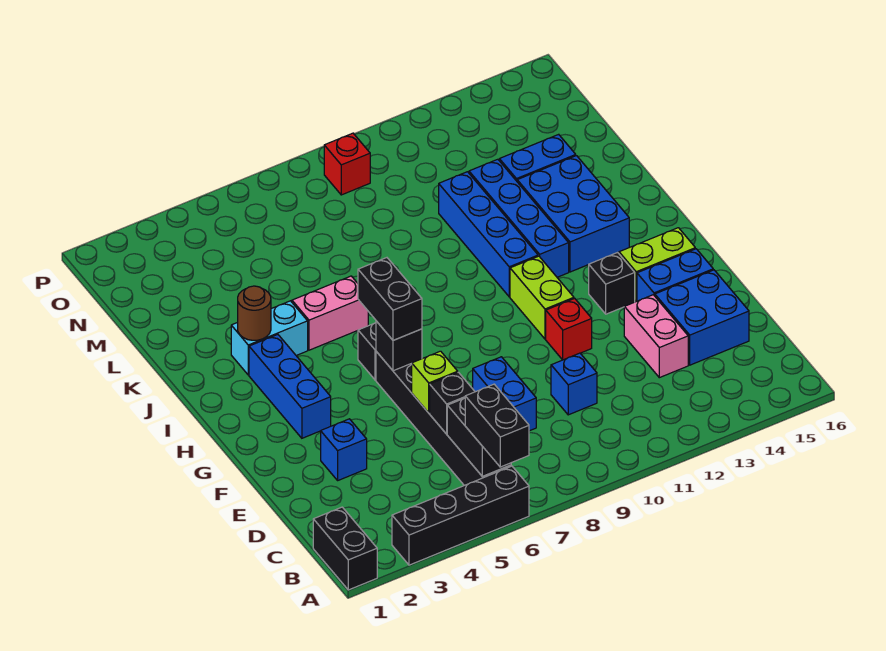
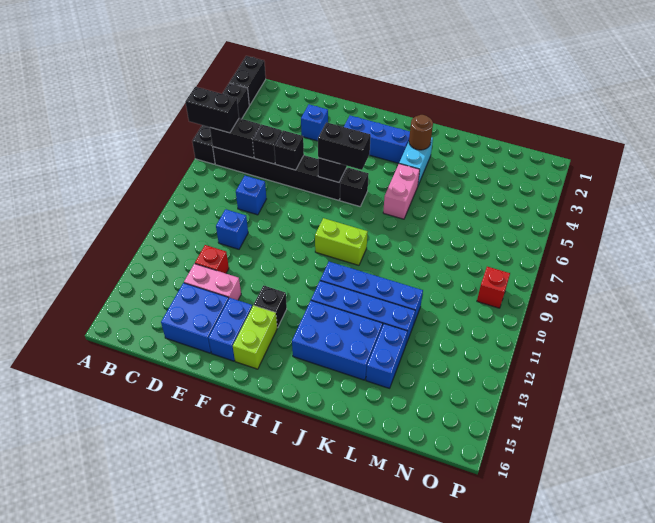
black 1x2 brick [313,507,377,590] -> black 1x2 brick turned to [229,56,266,105]
blue 1x2 brick [473,357,536,431] -> blue 1x1 brick [236,176,266,215]
lime 1x1 brick [412,351,458,413] -> black 1x1 brick [274,130,304,170]
red 1x1 brick [546,298,592,360] -> red 1x1 brick moved to [195,245,229,273]
lime 1x2 brick [510,256,574,339] -> lime 1x2 brick moved to [315,218,368,265]

